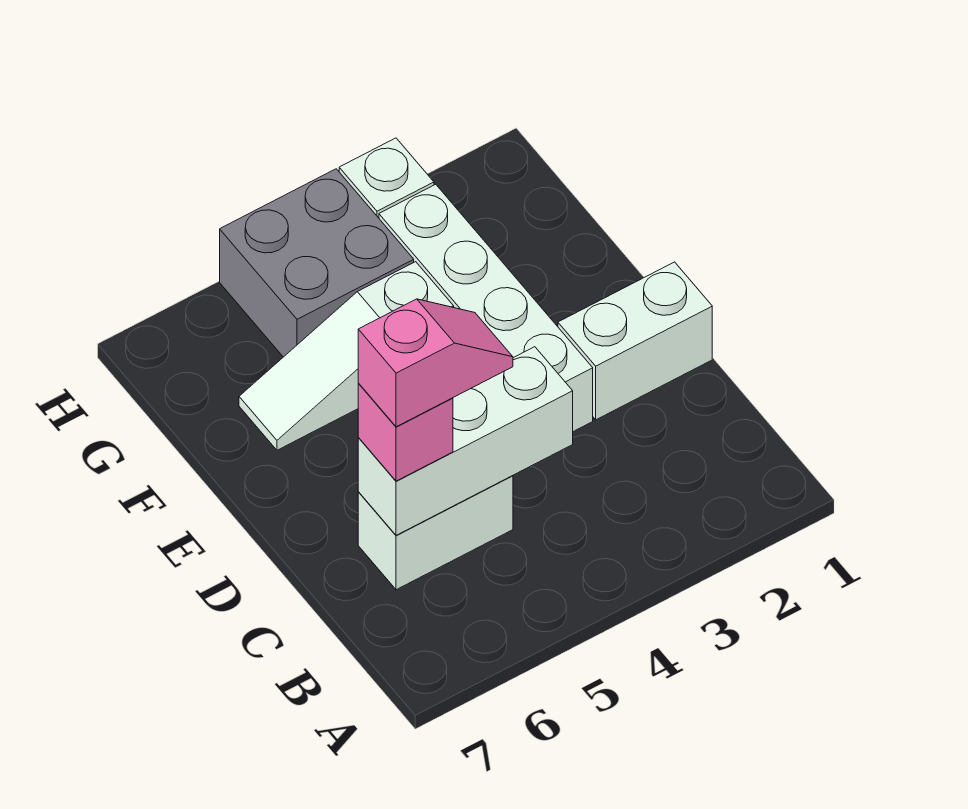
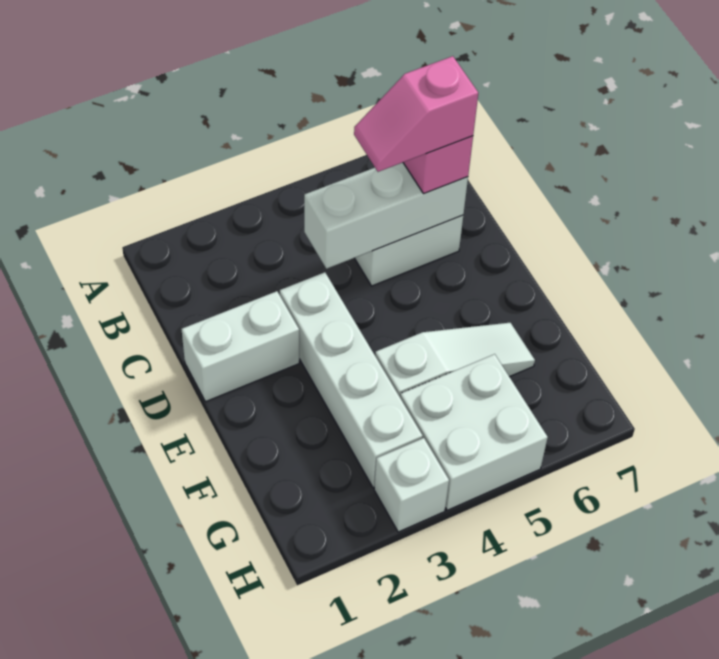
grey 2x2 brick [220,169,414,357] -> white 2x2 brick [400,354,548,510]

